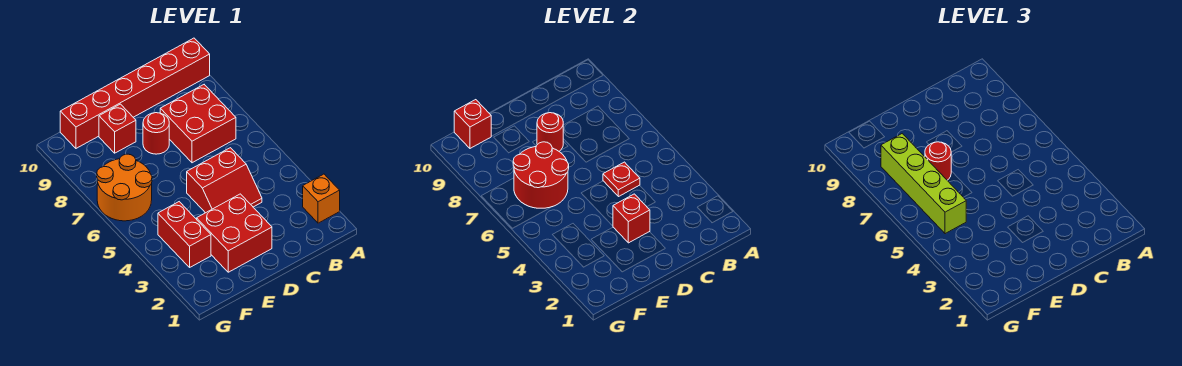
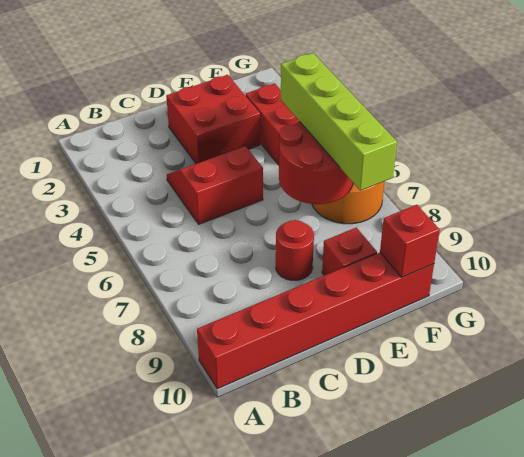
orange 1x1 brick [303,174,340,223] -> none
red 2x2 brick [160,85,236,163] -> none
red 1x1 plate [603,162,640,197] -> none
red 1x1 brick [613,194,650,243] -> none
red 1x1 round brick [537,113,563,151] -> none
red 1x1 round brick [925,142,951,180] -> none

